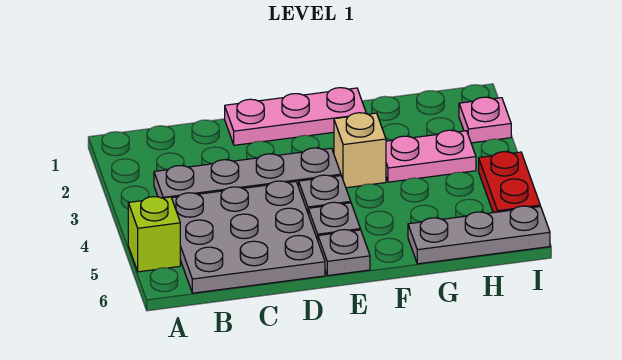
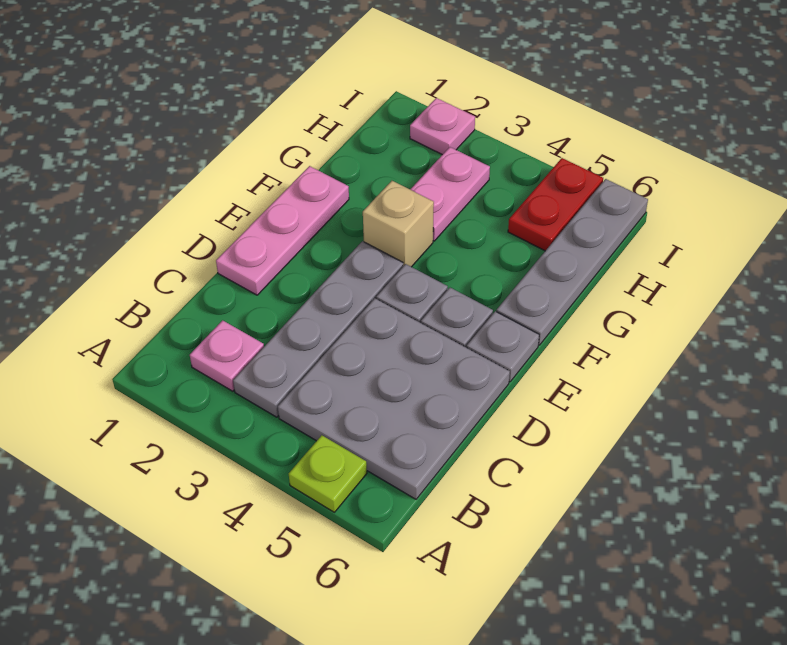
lime 1x1 brick [128,197,180,272] -> lime 1x1 plate [289,435,367,512]
none -> pink 1x1 plate [190,320,264,391]
grey 1x3 plate [408,206,550,264] -> grey 1x4 plate [496,179,648,345]
red 1x2 plate [479,152,540,213] -> red 1x2 plate turned to [508,158,603,251]

